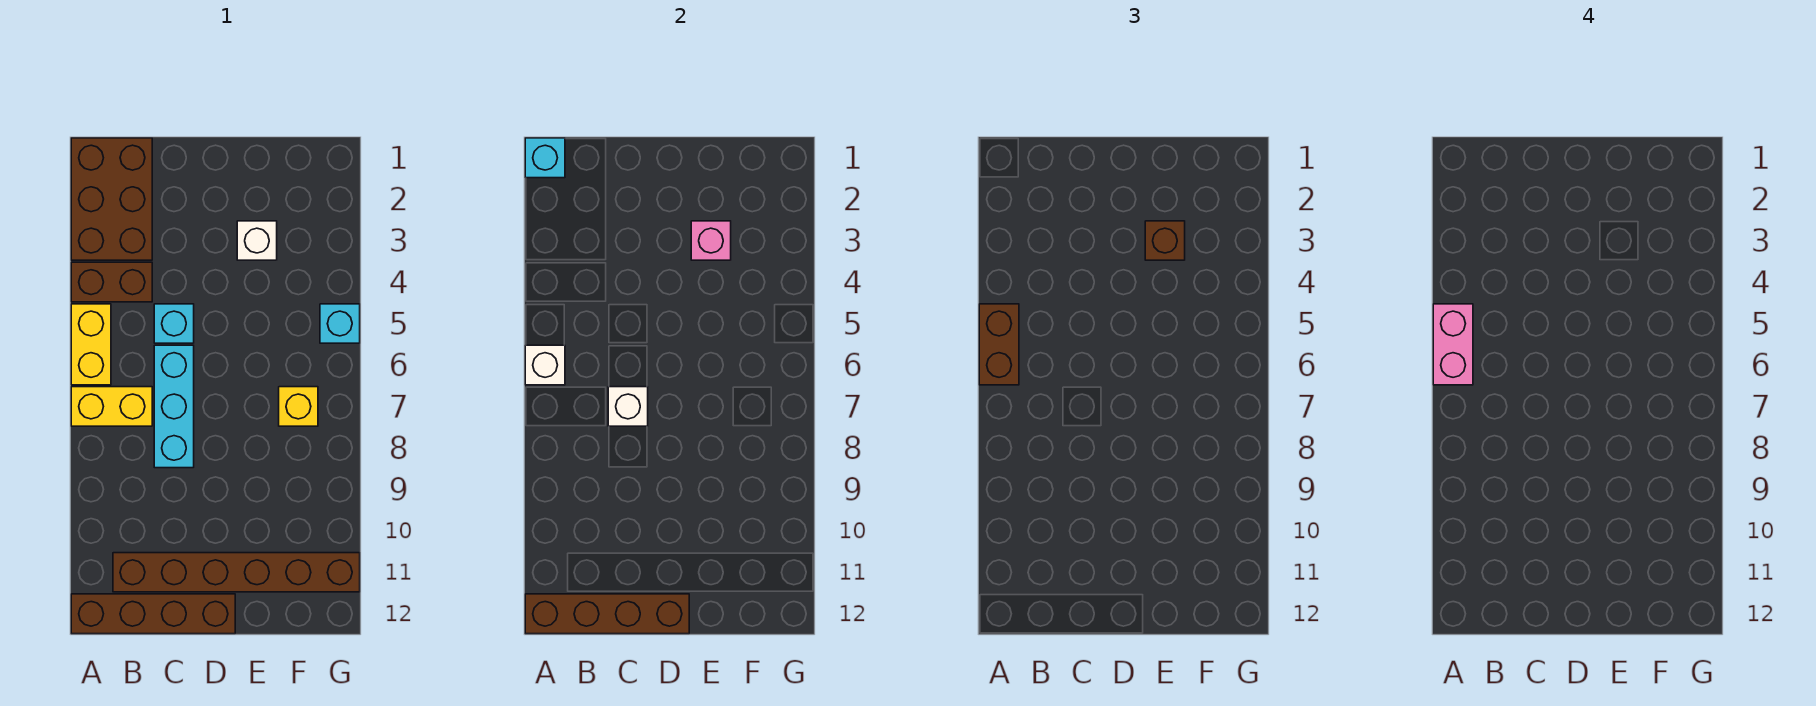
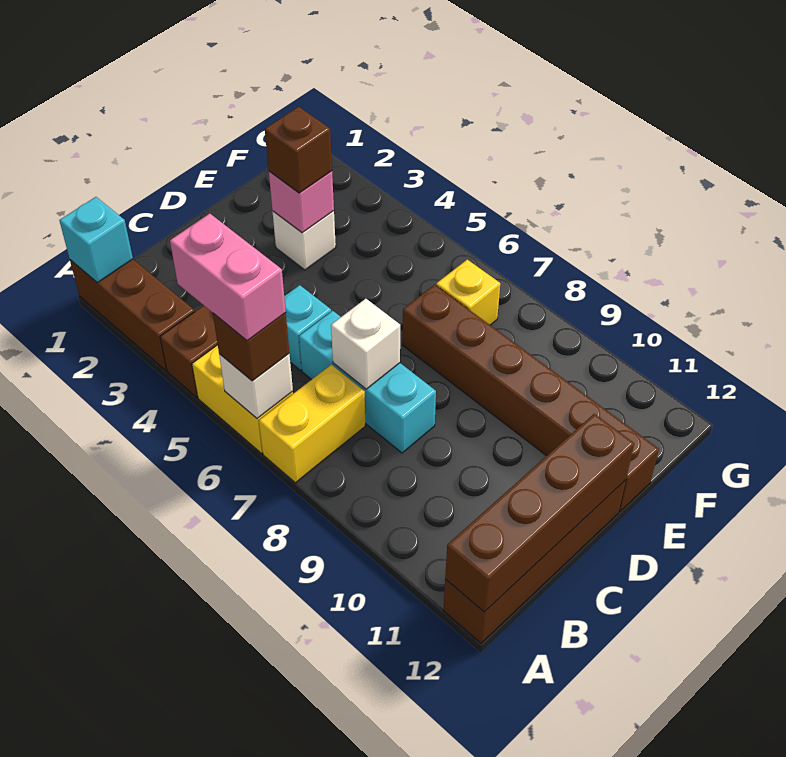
brown 2x3 brick [71,138,152,260] -> brown 1x3 brick [70,259,195,371]
brown 1x2 brick [979,304,1019,385] -> brown 1x1 brick [213,313,289,381]
brown 1x6 brick [113,553,360,592] -> brown 1x6 brick turned to [403,285,659,512]
cyan 1x1 brick [320,304,360,343] -> none

